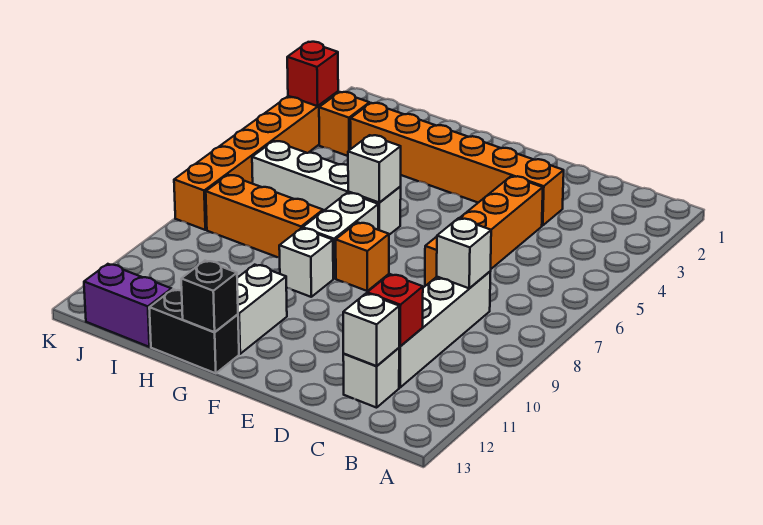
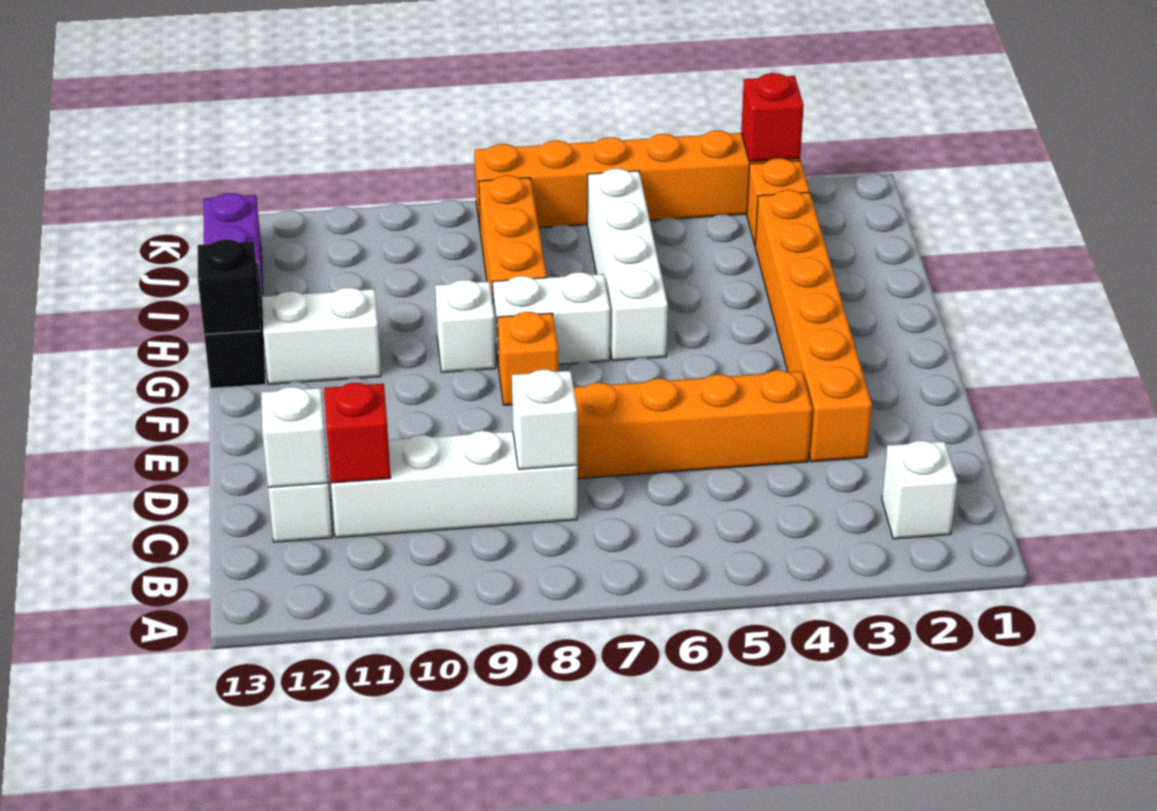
white 1x1 brick [348,135,401,203] -> white 1x1 brick moved to [882,441,957,539]

